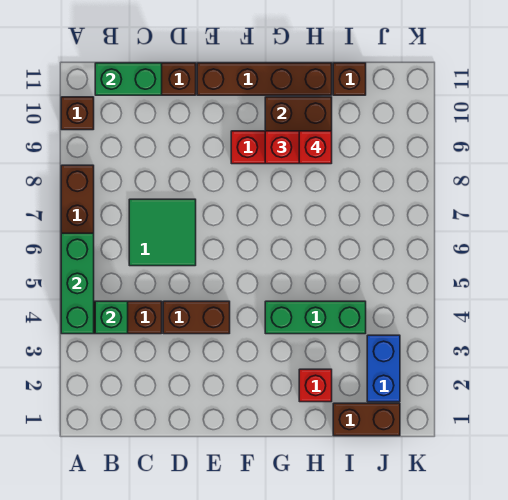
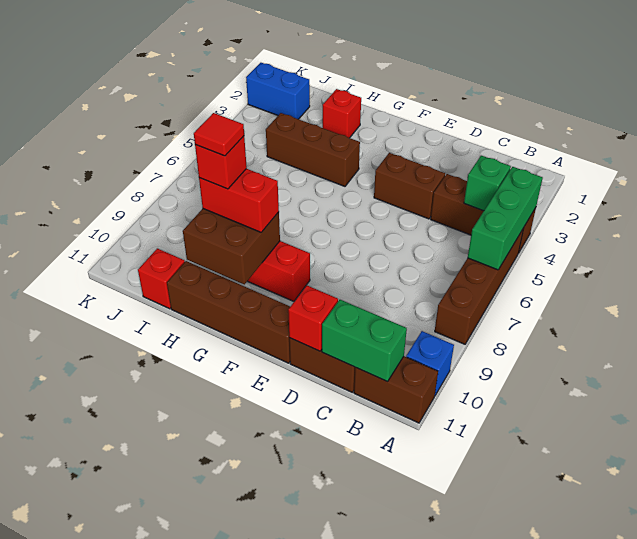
brown 1x1 brick [61,97,94,130] -> blue 1x1 brick [406,331,454,395]
green 2x2 tile [129,199,196,266] -> none
none -> red 1x1 brick [288,285,338,351]
green 1x3 brick [265,301,366,334] -> brown 1x3 brick [266,113,360,186]
none -> red 1x1 tile [194,113,244,156]
brown 1x2 brick [333,403,400,436] -> brown 1x2 brick moved to [354,356,438,423]
brown 1x1 brick [333,63,366,95] -> red 1x1 brick [138,248,185,309]
blue 1x2 brick [367,335,400,402] -> blue 1x2 brick turned to [246,63,310,119]

